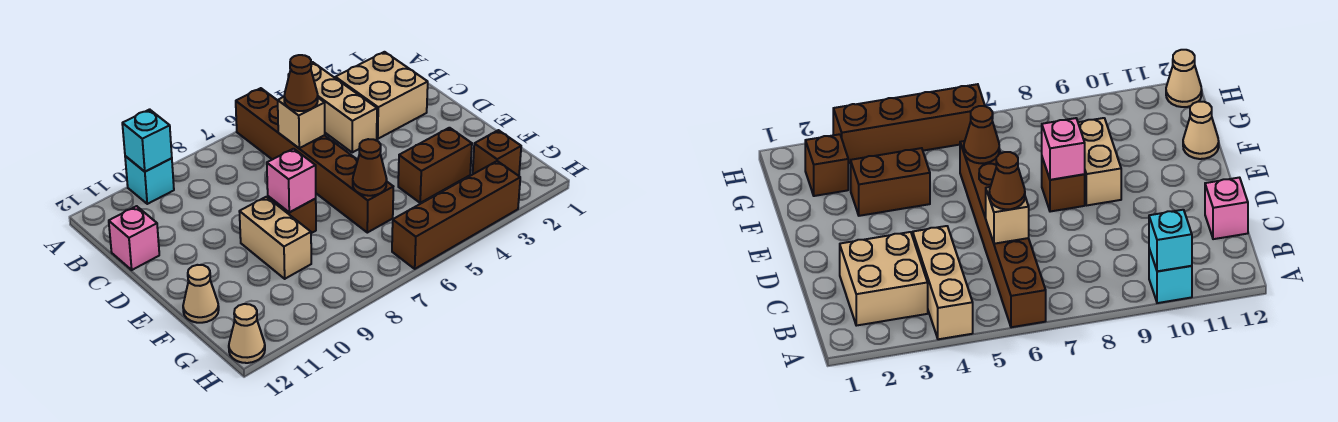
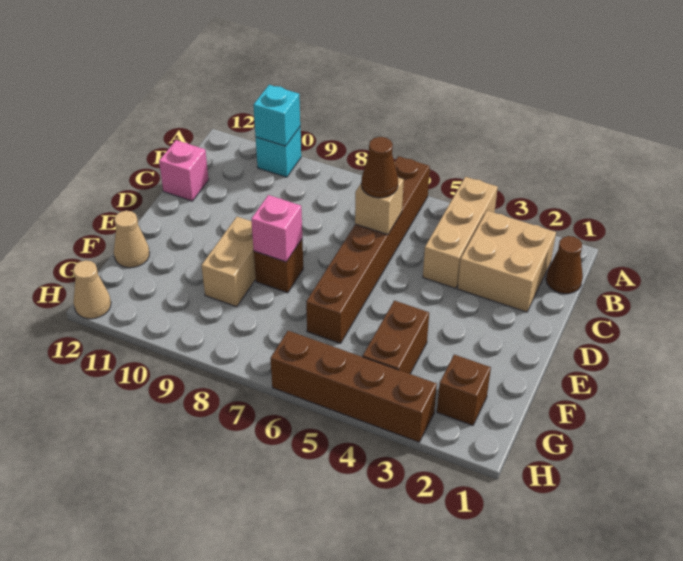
brown 1x2 brick [398,128,472,203] -> brown 1x2 brick turned to [363,301,429,374]
brown 1x1 cone [353,139,387,196] -> brown 1x1 cone moved to [546,236,583,294]

